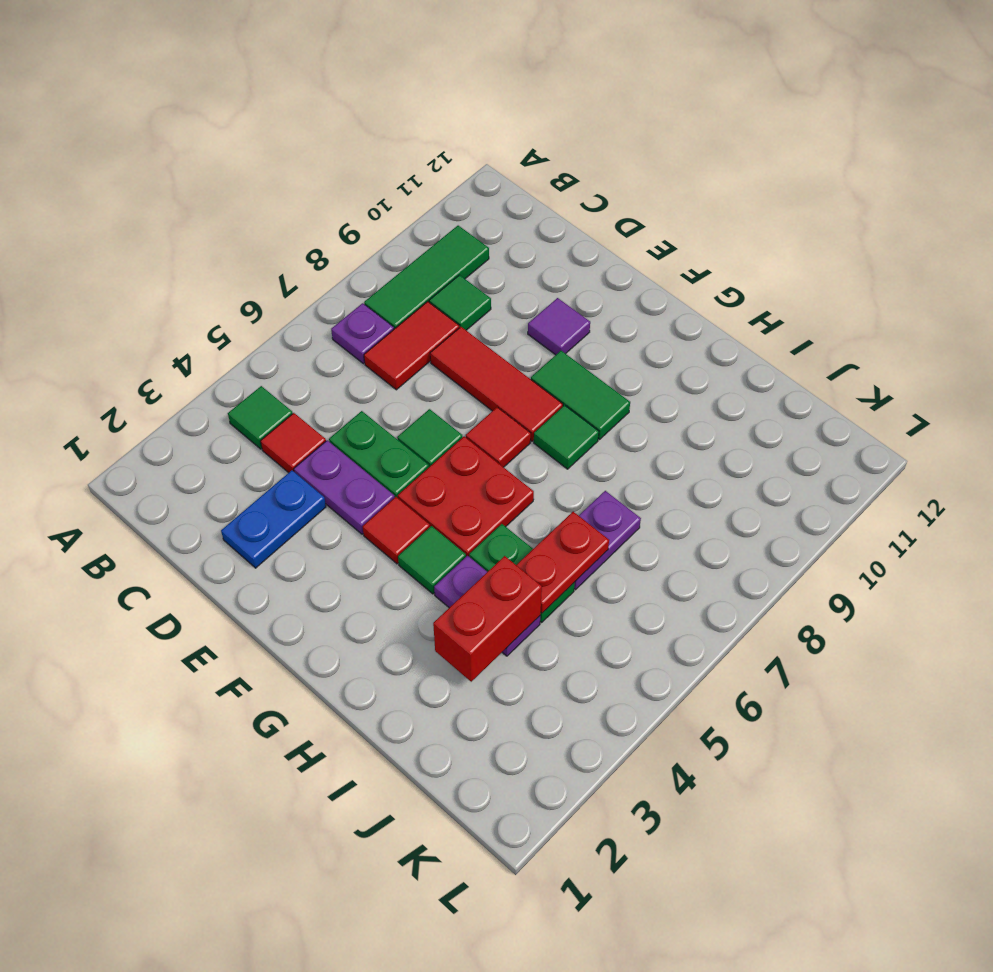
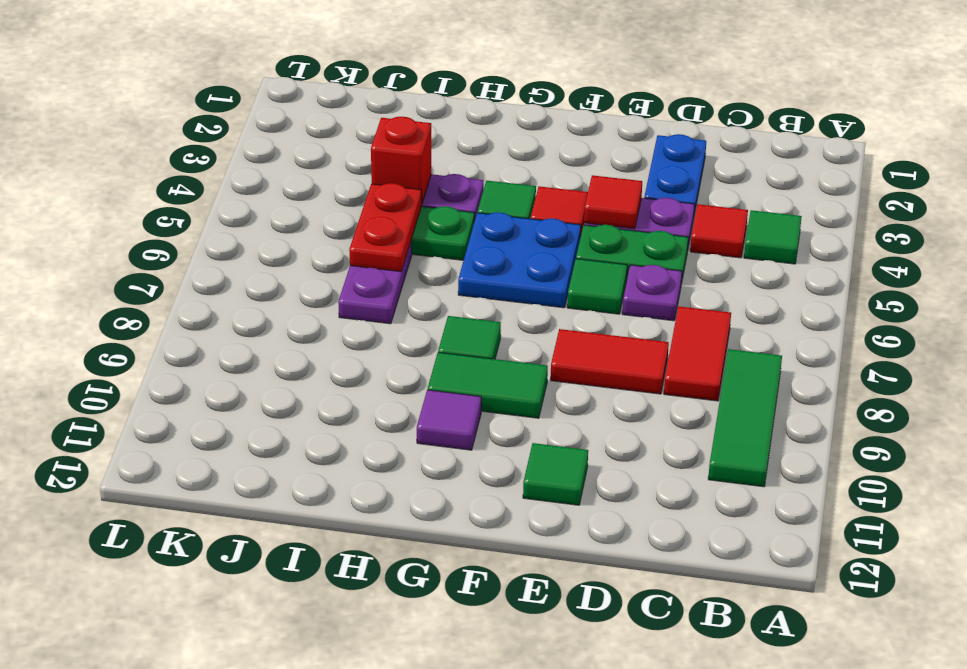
purple 1x1 plate [331,303,394,364] -> purple 1x1 plate moved to [622,265,682,321]
green 1x1 tile [429,275,491,330] -> green 1x1 tile moved to [523,443,588,505]
red 1x3 tile [430,327,563,441] -> red 1x2 tile [550,329,669,394]
purple 1x1 tile [528,298,590,355] -> purple 1x1 tile moved to [417,390,481,450]
red 2x2 plate [398,437,534,556] -> blue 2x2 plate [458,212,581,308]
red 1x1 tile [466,407,531,467] -> red 1x1 tile moved to [584,175,642,229]
red 1x2 brick [433,556,542,682] -> red 1x1 brick [371,117,431,203]

